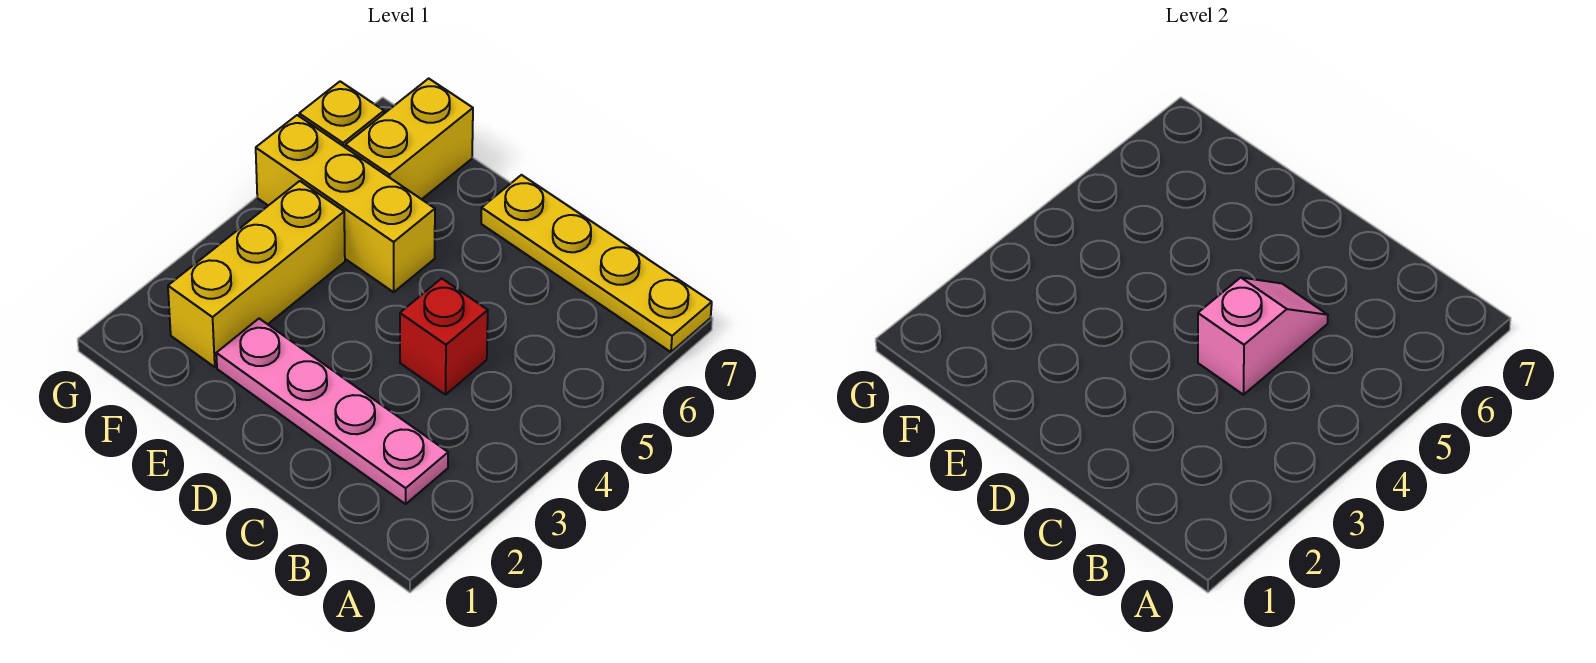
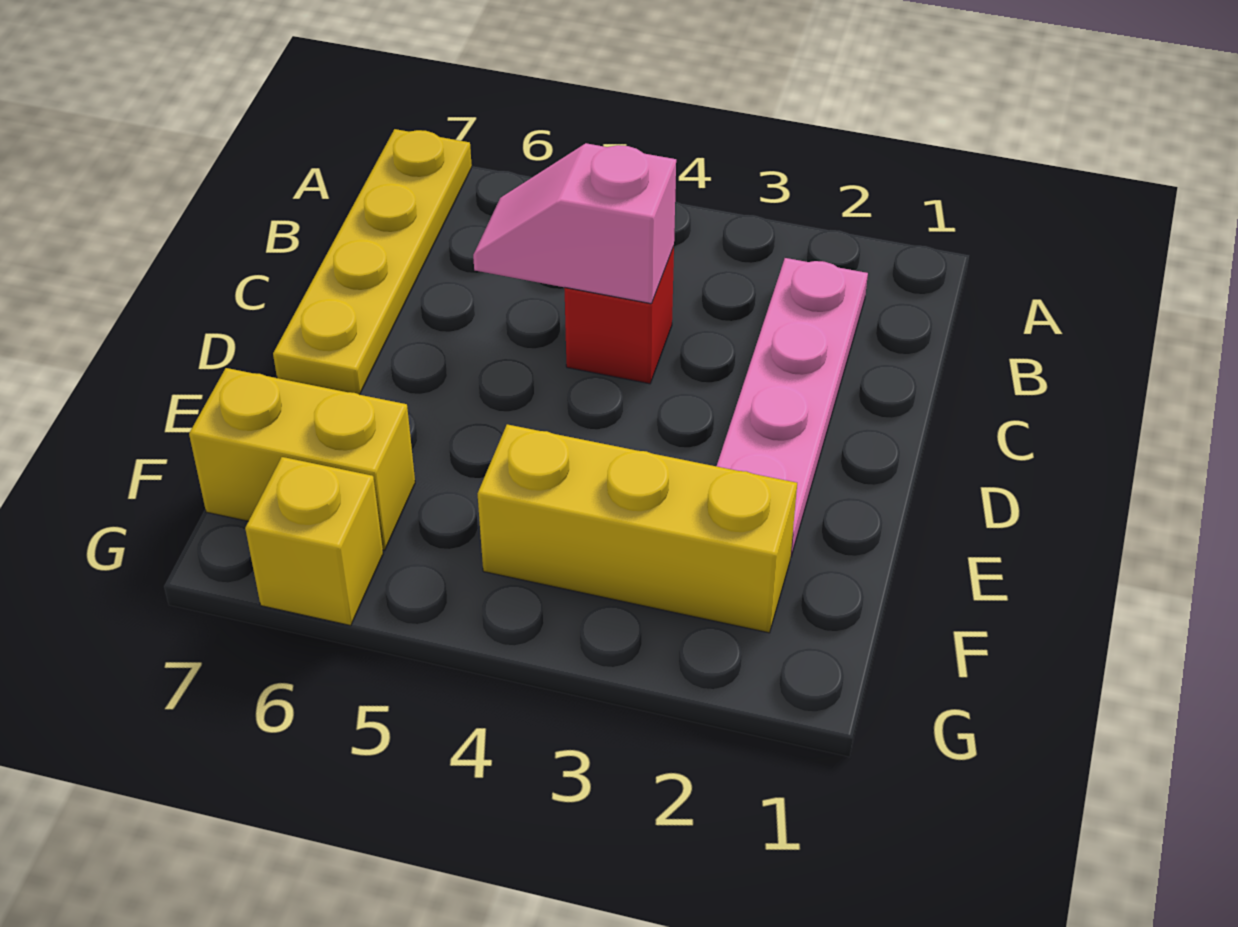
yellow 1x3 brick [256,115,435,292] -> none

